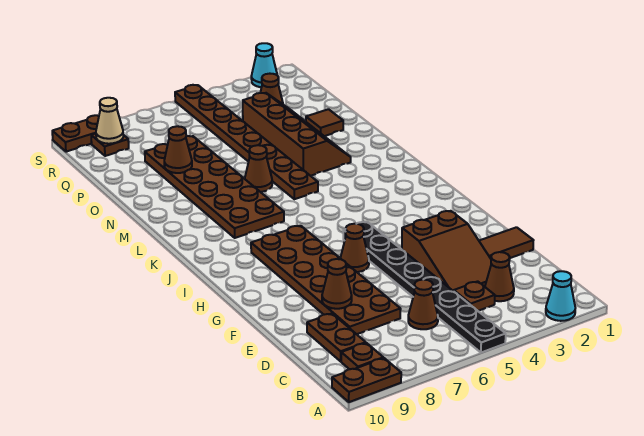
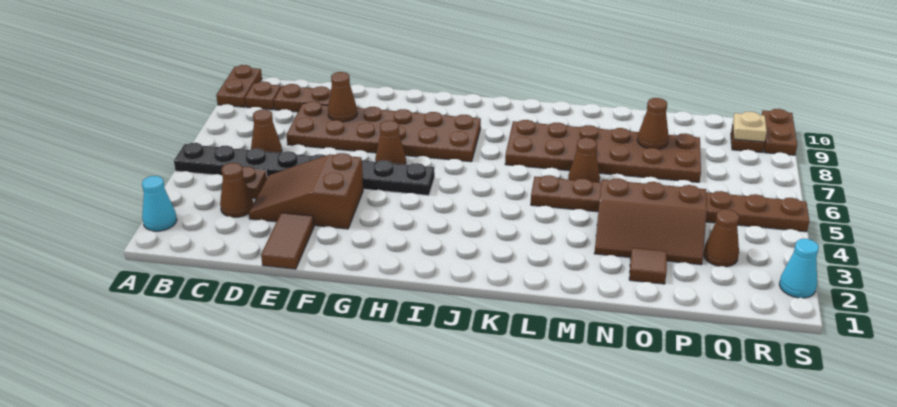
brown 2x4 slope [243,93,351,176] -> brown 2x3 slope [594,178,707,265]
tan 1x1 cone [96,98,123,144] -> tan 1x1 plate [733,112,767,142]

